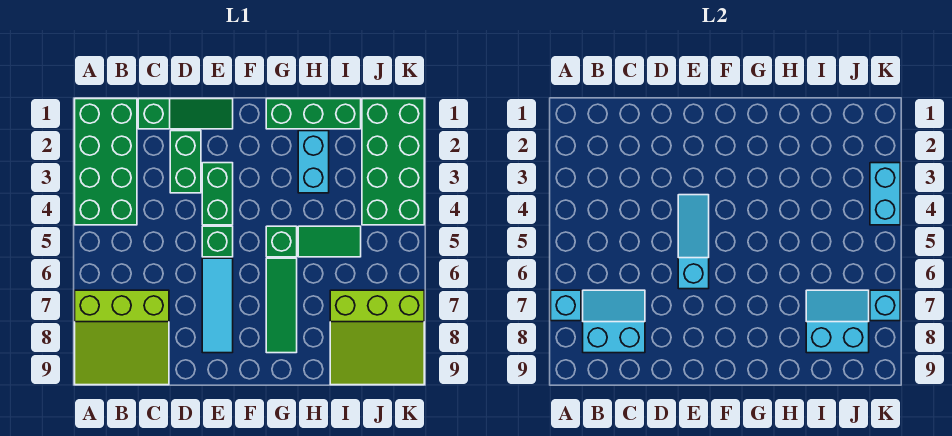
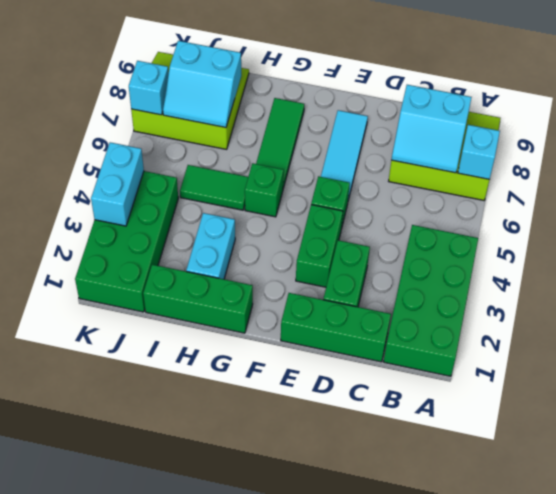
green 1x3 slope [138,99,233,129] -> green 1x3 brick [281,293,391,362]
cyan 1x3 slope [678,195,709,289] -> none

